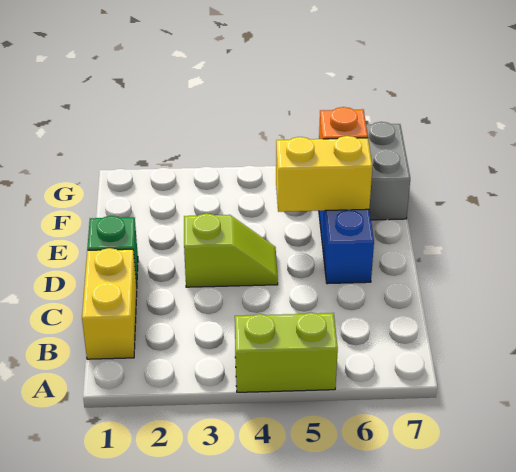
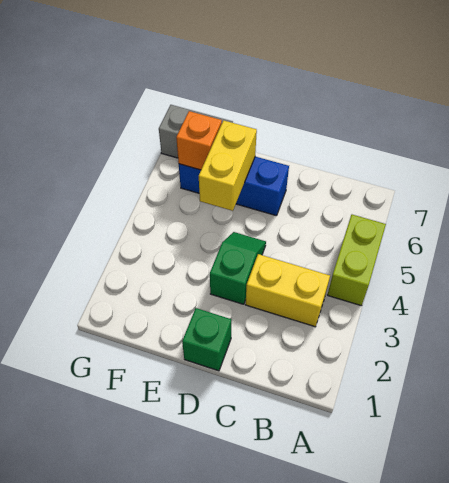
yellow 1x2 brick [82,248,137,359] -> yellow 1x2 brick moved to [246,254,330,327]
lime 1x2 slope [184,213,278,287] -> green 1x2 slope [210,232,266,304]

